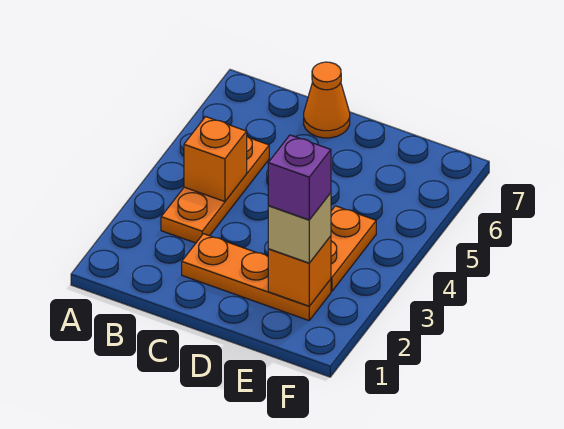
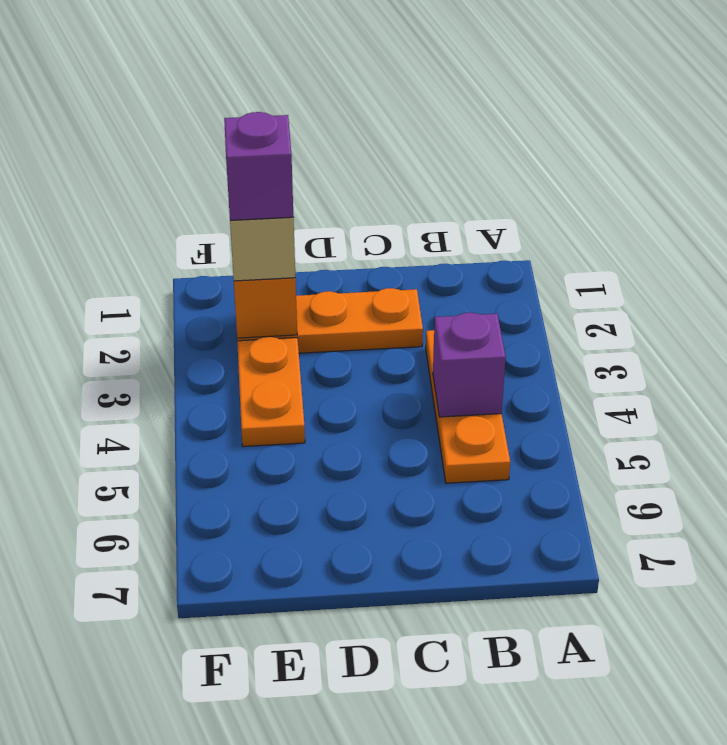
orange 1x1 brick [184,117,247,202] -> purple 1x1 brick [433,313,506,417]
orange 1x1 cone [304,62,350,138] -> none

